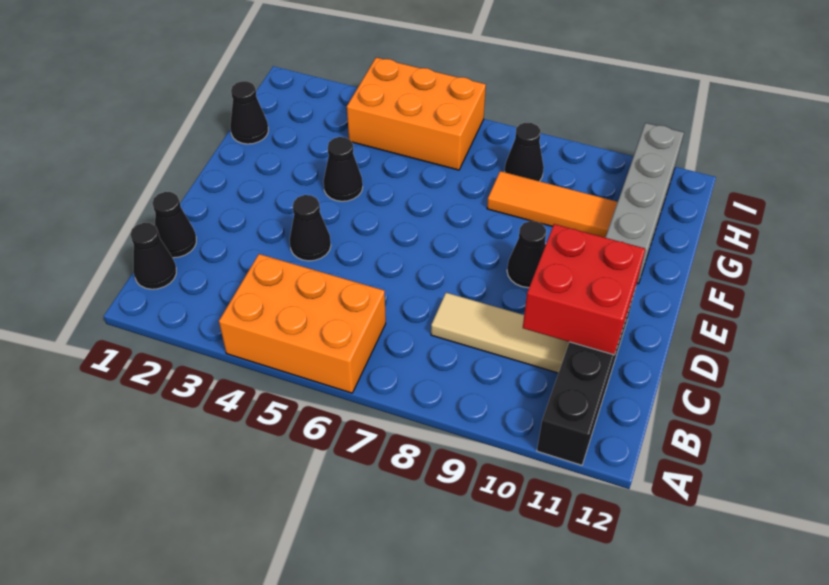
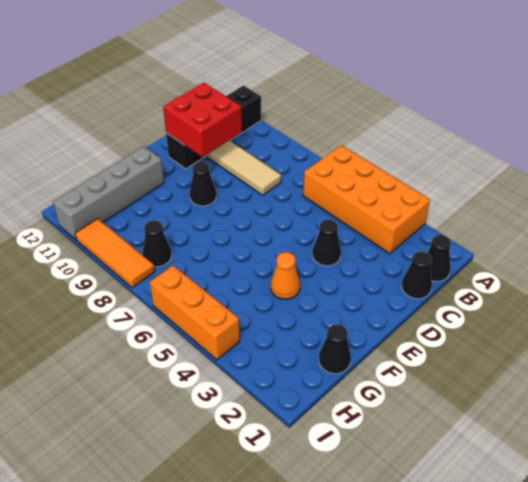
orange 2x3 brick [219,254,386,393] -> orange 2x4 brick [303,145,430,254]
black 1x1 cone [323,137,363,201] -> orange 1x1 cone [271,252,300,299]
orange 1x3 tile [487,171,618,237] -> orange 1x3 tile moved to [75,219,155,288]
orange 2x3 brick [347,58,486,170] -> orange 1x3 brick [150,266,240,360]

